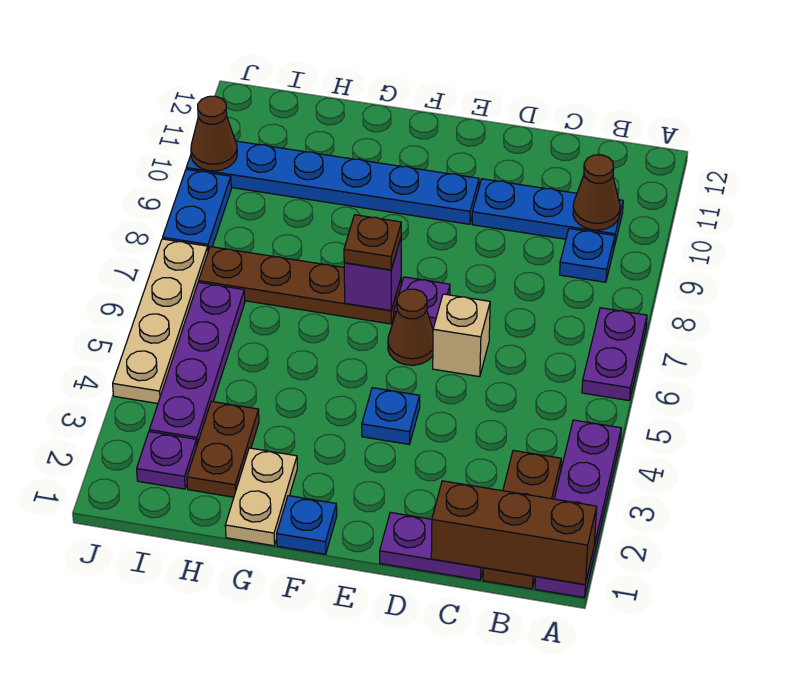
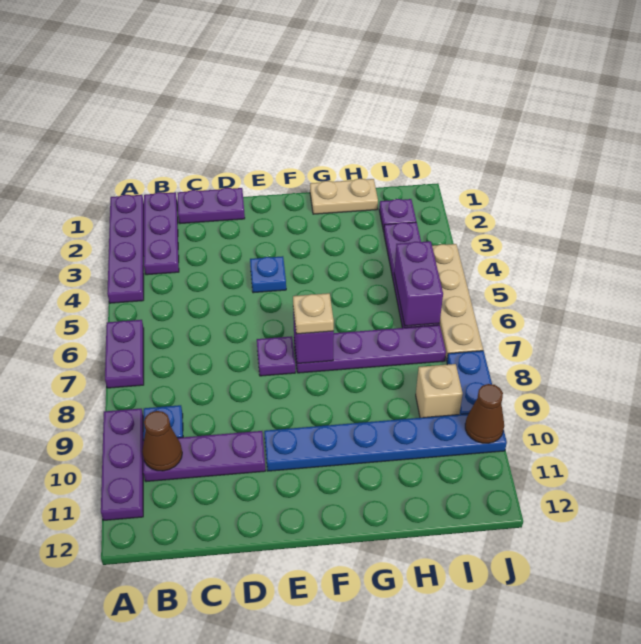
brown 1x3 brick [431,481,597,584] -> none
none -> purple 1x3 plate [101,409,144,521]
brown 1x3 plate [483,450,561,589] -> purple 1x3 plate [144,192,179,275]
blue 1x3 plate [472,179,623,246] -> purple 1x3 plate [143,431,266,482]
tan 1x1 brick [433,294,490,377] -> tan 1x1 brick moved to [416,364,463,418]
brown 1x1 cone [388,289,433,365] -> none
blue 1x1 plate [277,496,337,554] -> none
brown 1x4 plate [199,247,401,324] -> purple 1x4 plate [294,325,446,373]
brown 1x1 plate [344,215,401,270] -> tan 1x1 plate [293,293,334,334]
tan 1x2 plate [225,448,297,546] -> tan 1x2 plate turned to [310,179,378,214]
brown 1x2 plate [187,401,259,497] -> none
none -> purple 1x2 brick [394,241,443,326]

